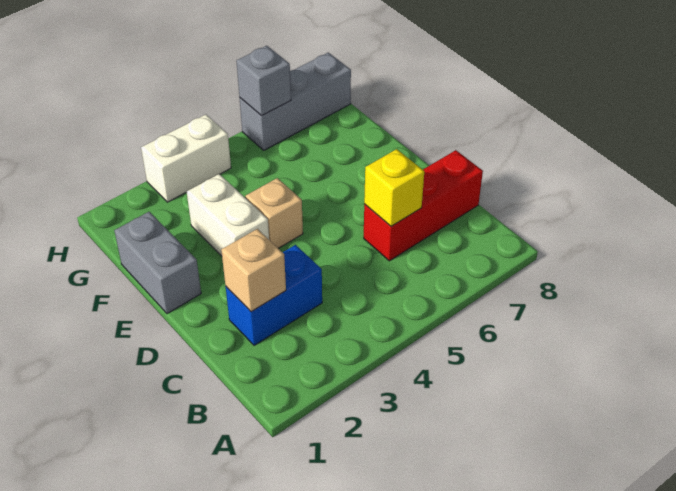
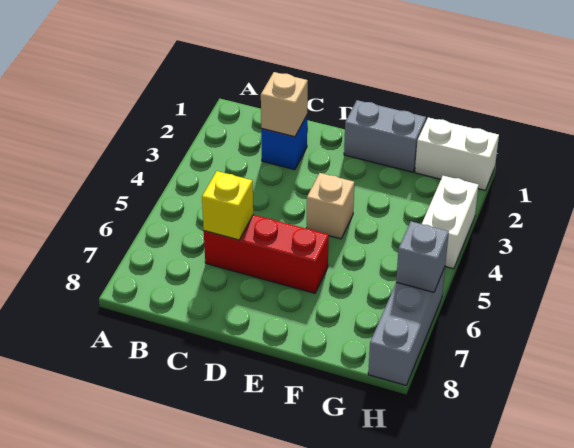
blue 1x2 brick [225,245,322,345] -> blue 1x1 brick [261,116,307,170]
red 1x3 brick [364,150,483,261] -> red 1x3 brick turned to [204,215,329,293]
white 1x2 brick [187,174,269,256] -> white 1x2 brick moved to [415,117,499,190]

